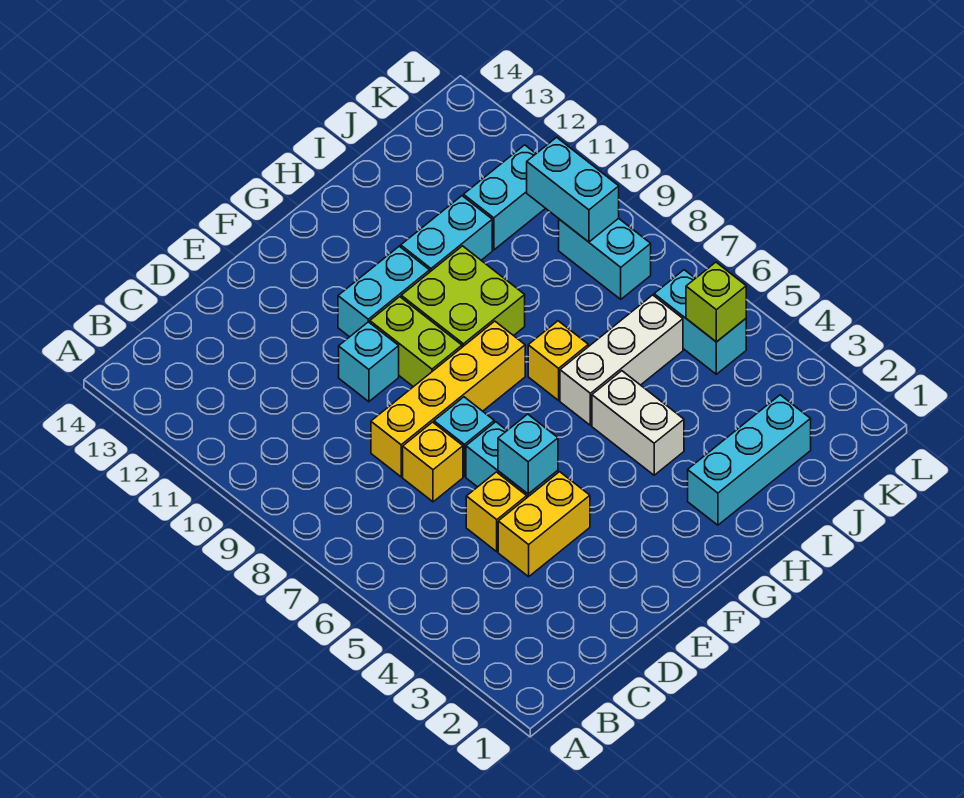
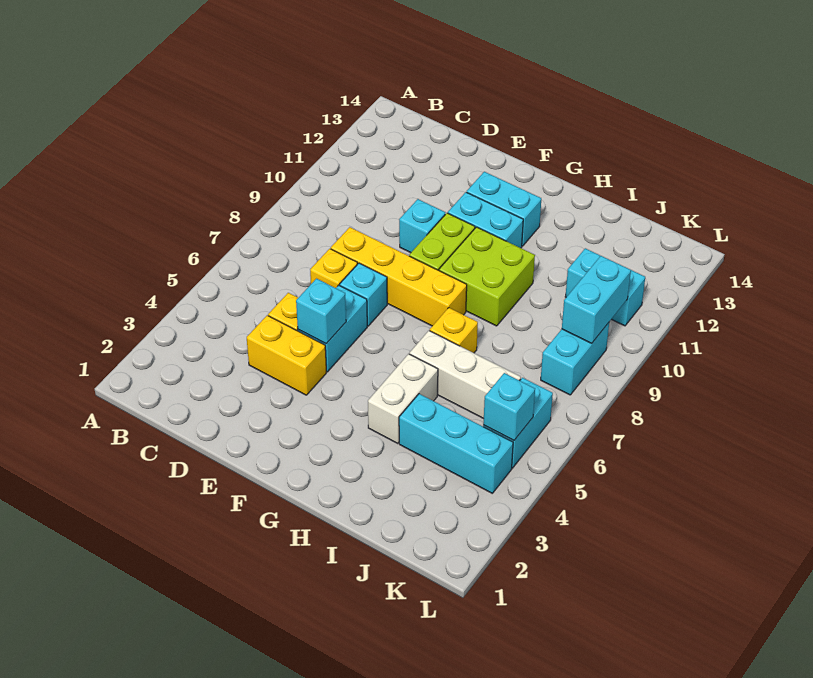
cyan 1x3 brick [688,395,811,525] -> cyan 1x3 brick moved to [399,394,513,493]
cyan 1x2 brick [401,196,492,272] -> cyan 1x2 brick moved to [467,172,541,246]
lime 1x1 brick [686,262,746,342] -> cyan 1x1 brick [483,373,535,441]

